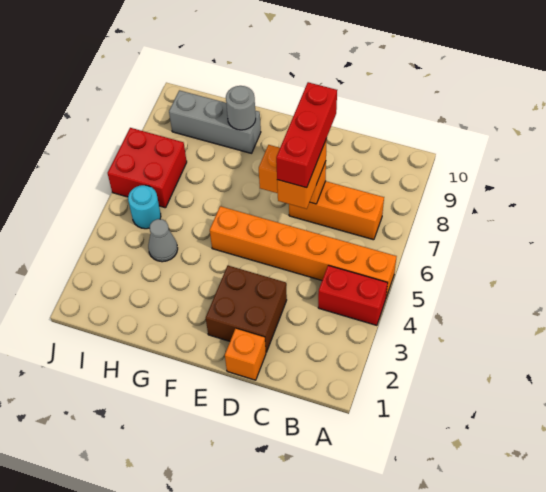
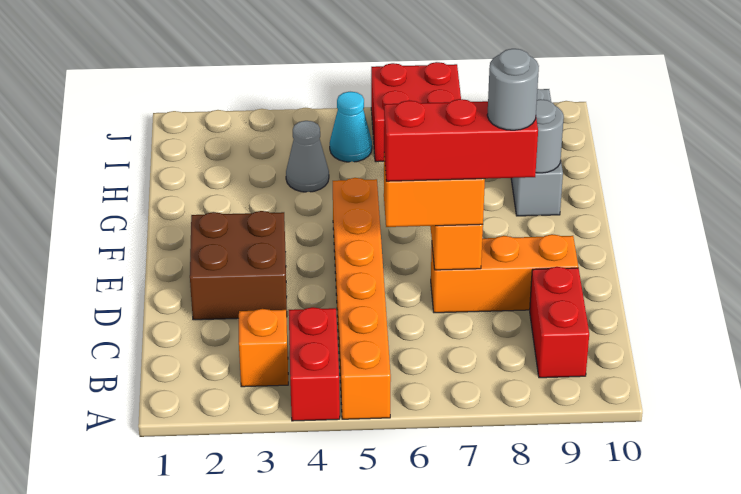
orange 1x3 brick [289,181,384,240] -> orange 1x3 brick turned to [431,234,578,313]
none -> red 1x2 brick [530,267,589,378]
orange 1x1 brick [225,328,266,380] -> orange 1x1 brick moved to [239,309,288,387]
none -> grey 1x1 round brick [487,49,539,130]
cyan 1x1 round brick [128,185,161,229] -> cyan 1x1 cone [330,92,372,162]

